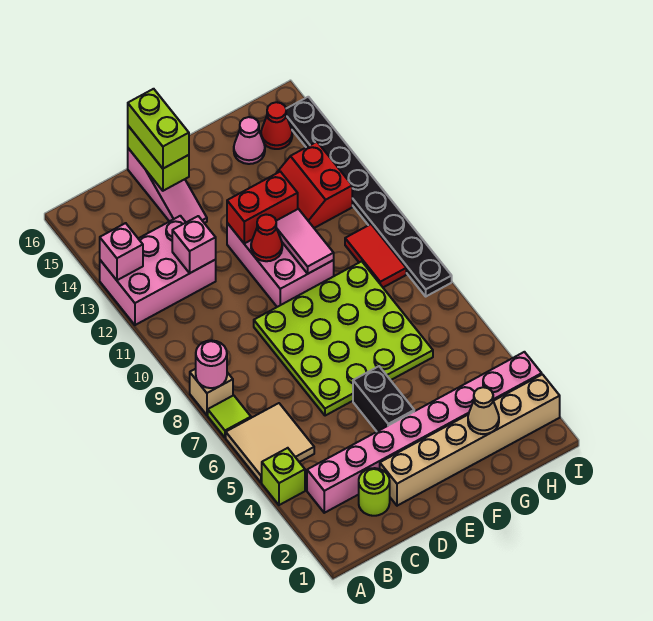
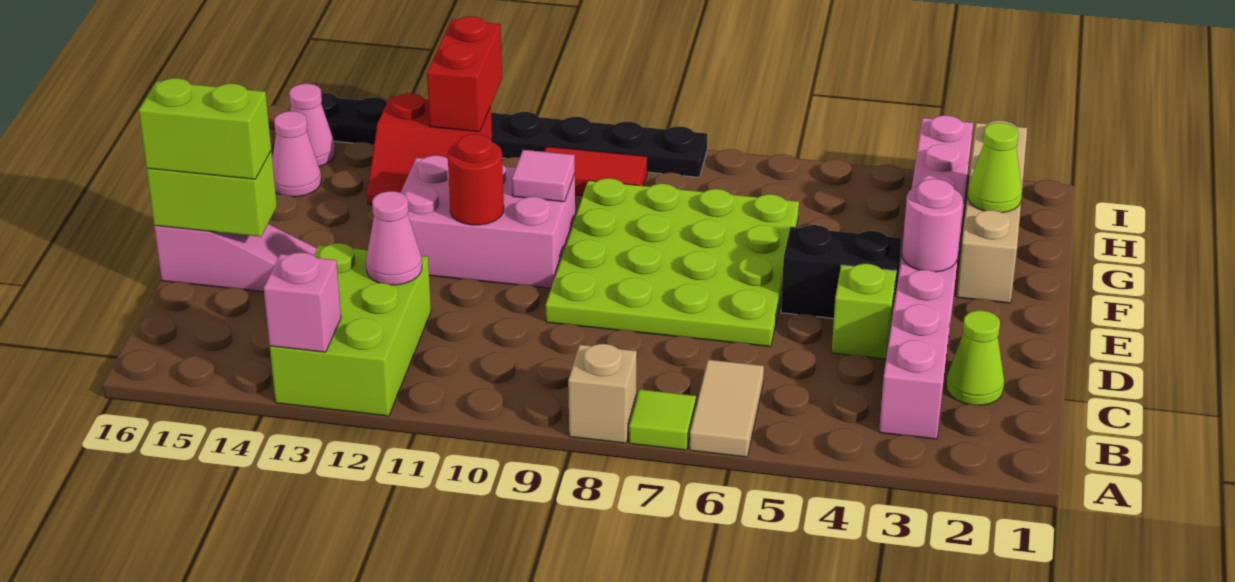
lime 1x1 brick [262,448,305,505] -> lime 1x1 brick moved to [832,264,896,359]
tan 2x2 tile [226,403,314,483] -> tan 1x2 tile [690,360,764,457]
pink 1x1 round brick [196,340,227,388] -> pink 1x1 round brick moved to [902,179,963,272]
pink 2x3 brick [100,216,216,325] -> lime 2x3 brick [270,243,431,416]
lime 1x1 round brick [359,468,390,516] -> lime 1x1 cone [946,311,1004,405]
pink 1x1 brick [172,216,216,273] -> pink 1x1 cone [366,191,422,285]
tan 1x6 brick [380,374,560,506] -> tan 1x4 brick [957,121,1027,303]
red 1x1 cone [251,215,282,261] -> red 1x1 round brick [448,134,504,225]
red 1x2 brick [227,172,298,243] -> red 1x2 brick moved to [427,16,502,132]
pink 1x2 tile [276,209,334,274] -> pink 1x1 tile [512,150,575,202]
tan 1x1 cone [468,387,499,434] -> lime 1x1 cone [967,123,1022,213]
red 1x1 cone [261,102,292,149] -> pink 1x1 cone [289,84,335,166]

